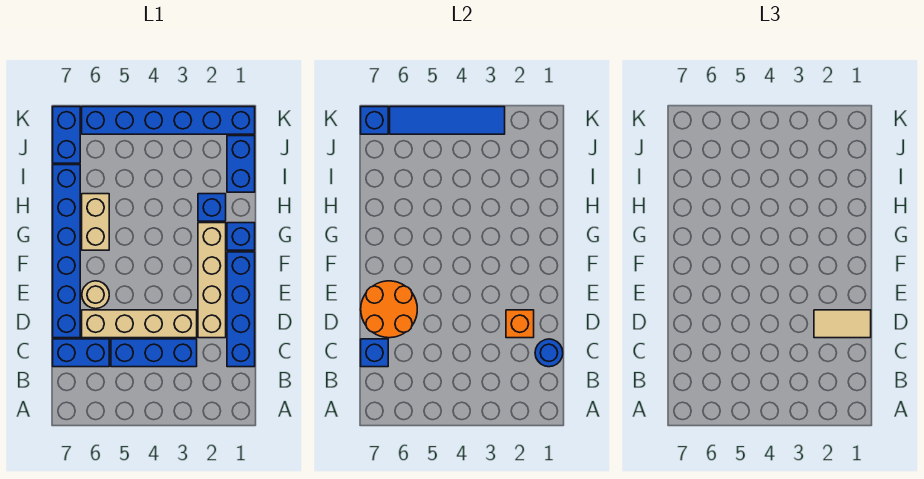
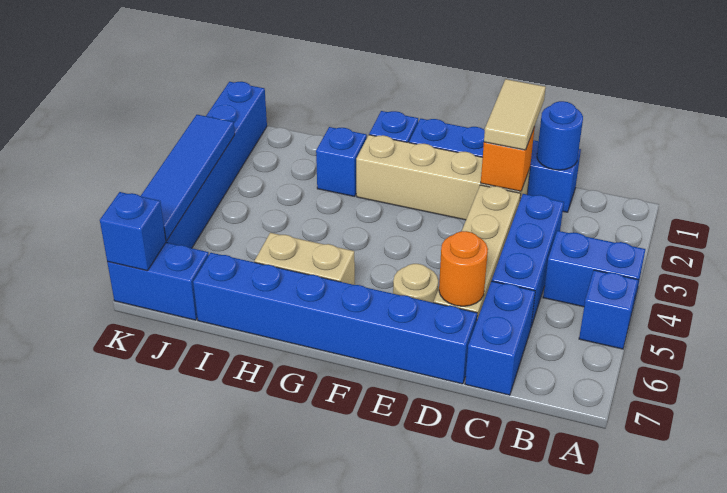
blue 1x1 brick [361,339,388,367] -> blue 1x1 brick moved to [579,270,638,349]
orange 2x2 round brick [361,281,417,338] -> orange 1x1 round brick [439,231,488,306]
blue 1x2 brick [227,136,255,192] -> blue 1x2 brick moved to [543,231,646,310]

